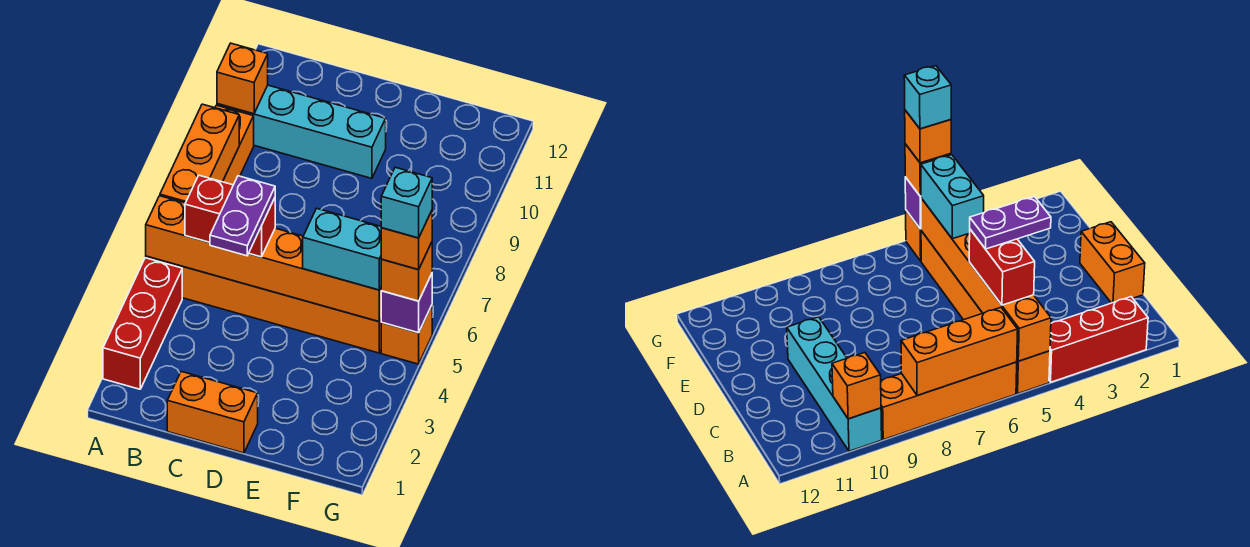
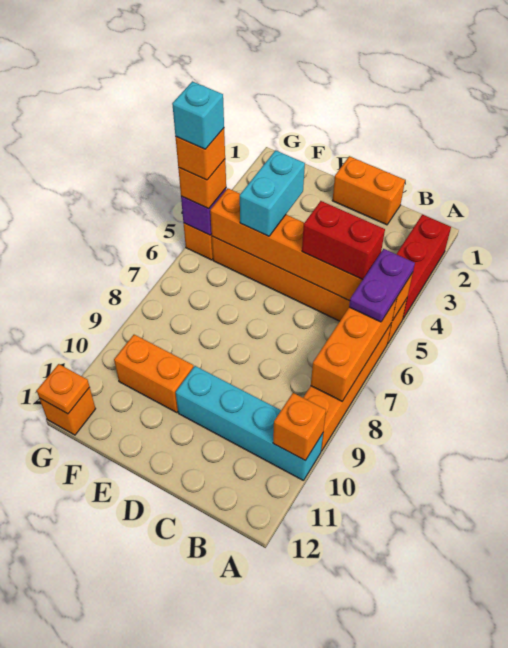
purple 1x2 plate [210,176,275,256] -> purple 1x2 plate moved to [349,249,415,322]
cyan 1x2 brick [303,208,381,290] -> cyan 1x2 brick turned to [240,150,305,236]
none -> orange 1x2 brick [114,335,194,413]
none -> orange 1x1 brick [40,387,96,435]
none -> orange 1x1 plate [37,364,89,414]

